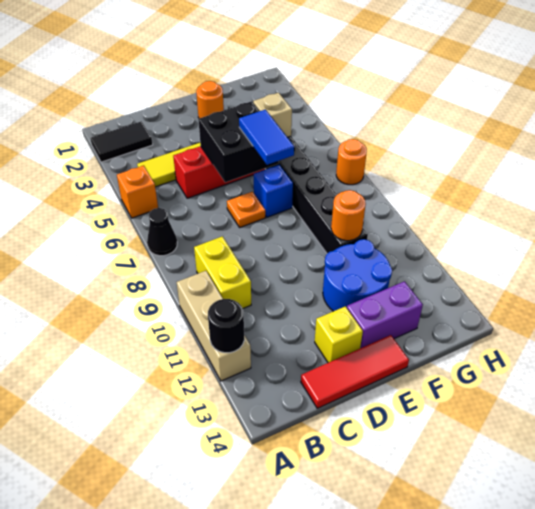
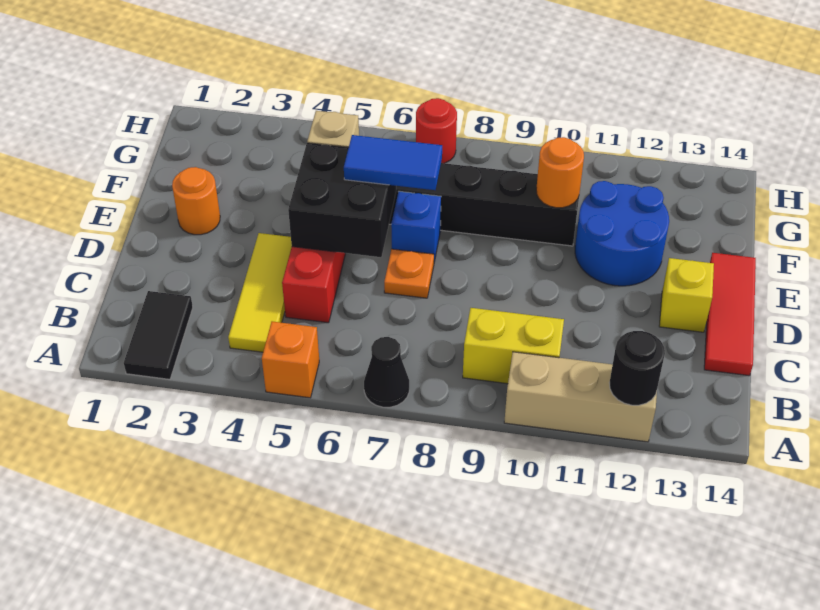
purple 1x2 brick [347,281,423,348] -> none
orange 1x1 round brick [336,139,367,185] -> red 1x1 round brick [416,98,457,163]

